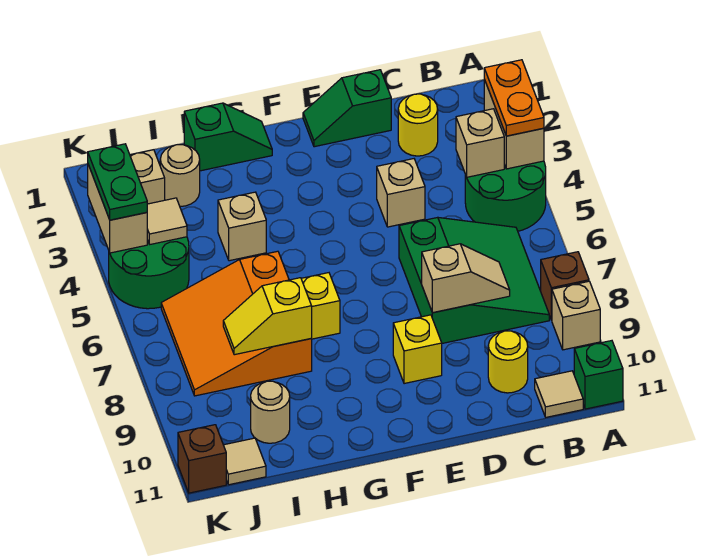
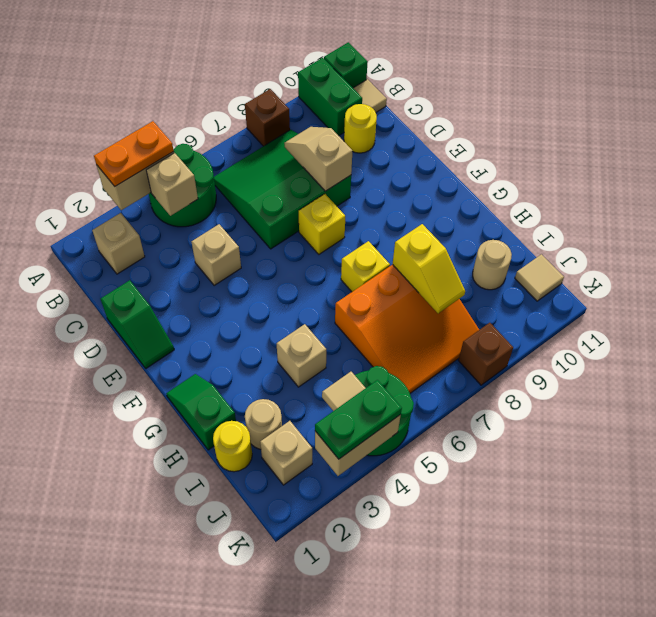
tan 1x1 brick [552,281,600,350] -> tan 1x1 brick moved to [92,213,145,274]
none -> green 1x2 brick [298,58,362,136]
yellow 1x1 round brick [398,94,438,156] -> yellow 1x1 round brick moved to [213,421,252,472]
yellow 1x1 brick [393,315,442,384] -> yellow 1x1 brick moved to [299,194,345,254]
brown 1x1 brick [178,425,226,493] -> brown 1x1 brick moved to [458,323,513,385]

